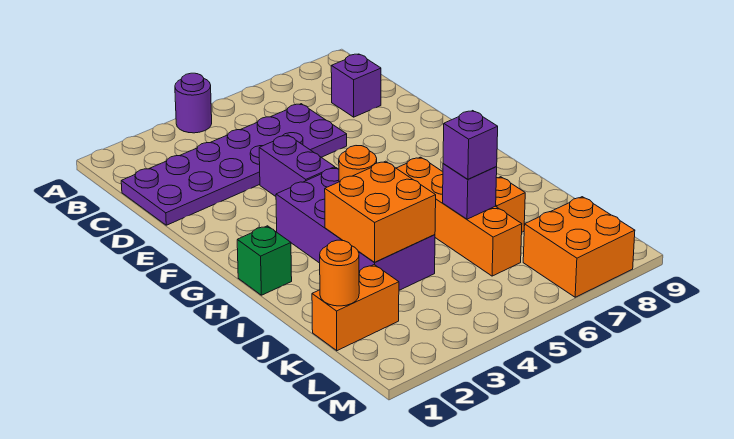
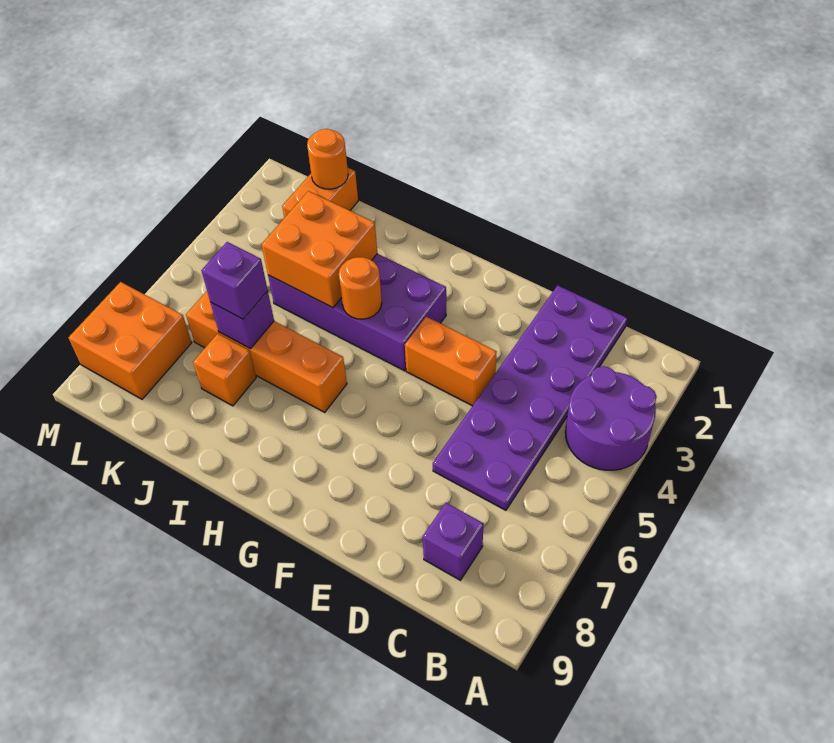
purple 1x1 round brick [175,73,212,133] -> purple 2x2 round brick [565,366,657,470]
purple 1x2 brick [259,135,335,196] -> orange 1x2 brick [405,317,497,406]
green 1x1 brick [237,226,292,295] -> none

